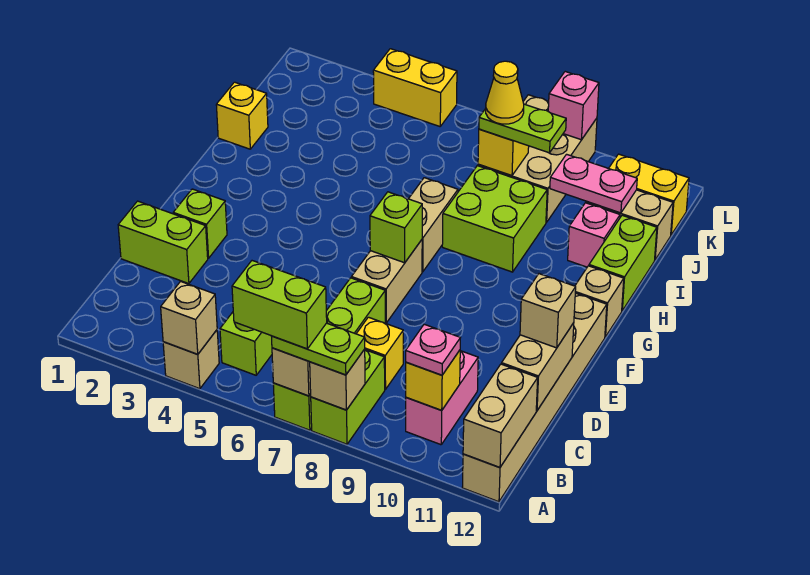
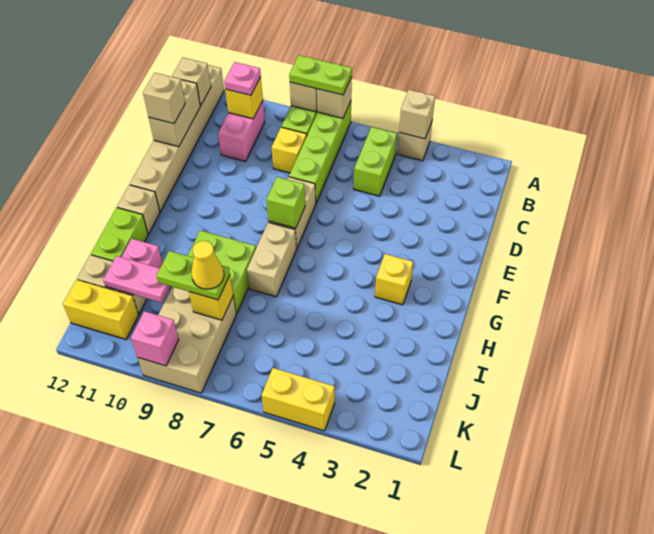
lime 1x2 brick [232,261,327,349] -> none
tan 1x2 brick [463,364,538,468] -> tan 1x1 brick [172,58,211,106]
lime 1x2 brick [118,201,208,284] -> none
lime 1x1 brick [173,189,227,258] -> none
yellow 1x1 brick [216,82,268,149] -> yellow 1x1 brick moved to [375,254,413,305]

